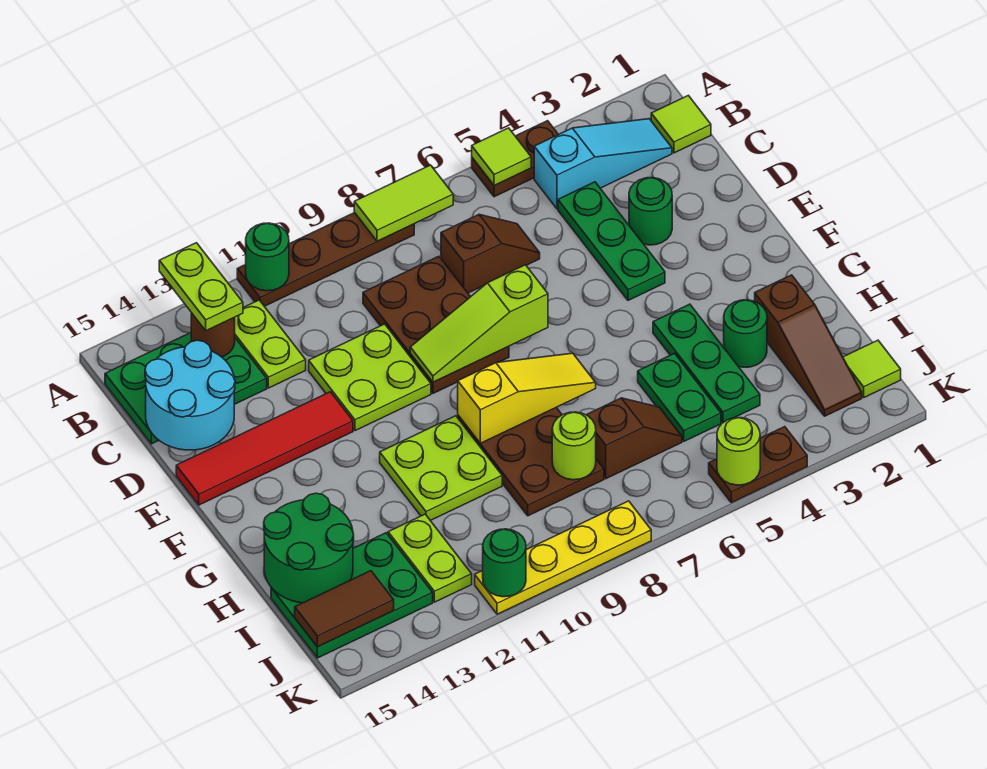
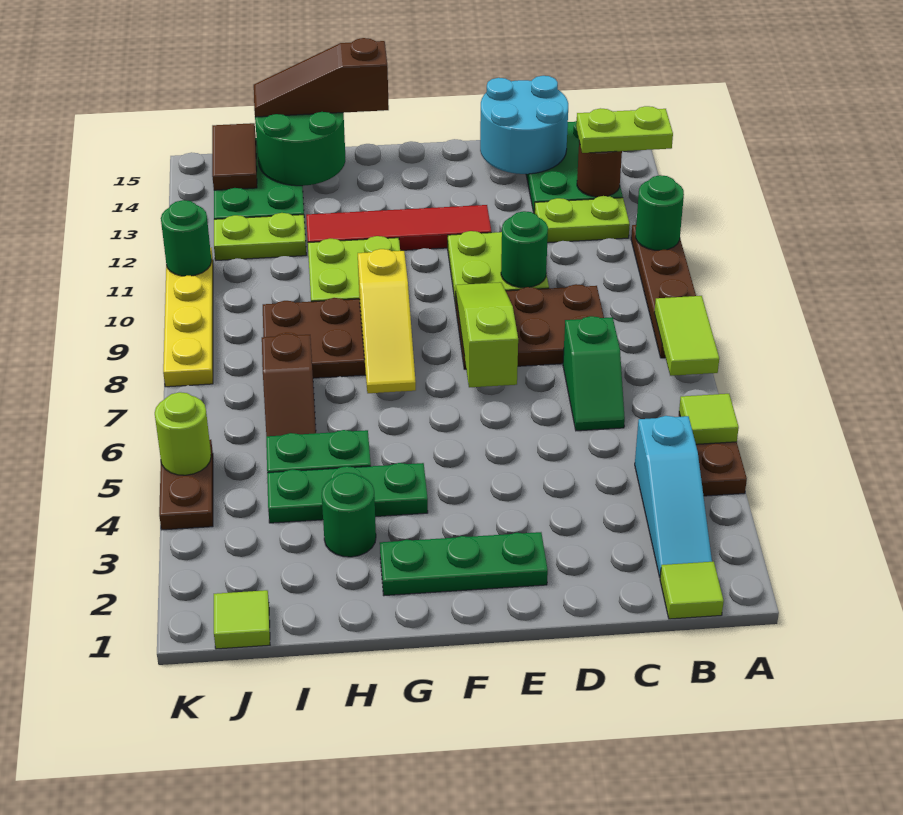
green 1x3 plate [558,182,665,300] -> green 1x3 plate moved to [380,532,548,596]
brown 1x2 slope [441,214,540,293] -> green 1x2 slope [563,316,625,431]
green 1x1 round brick [629,178,672,245] -> green 1x1 round brick moved to [501,211,548,288]
red 1x4 tile [176,392,353,505] -> red 1x4 tile turned to [306,205,491,251]
brown 1x3 slope [755,275,862,416] -> brown 1x3 slope moved to [254,38,389,117]
lime 1x1 round brick [552,412,596,480] -> none

